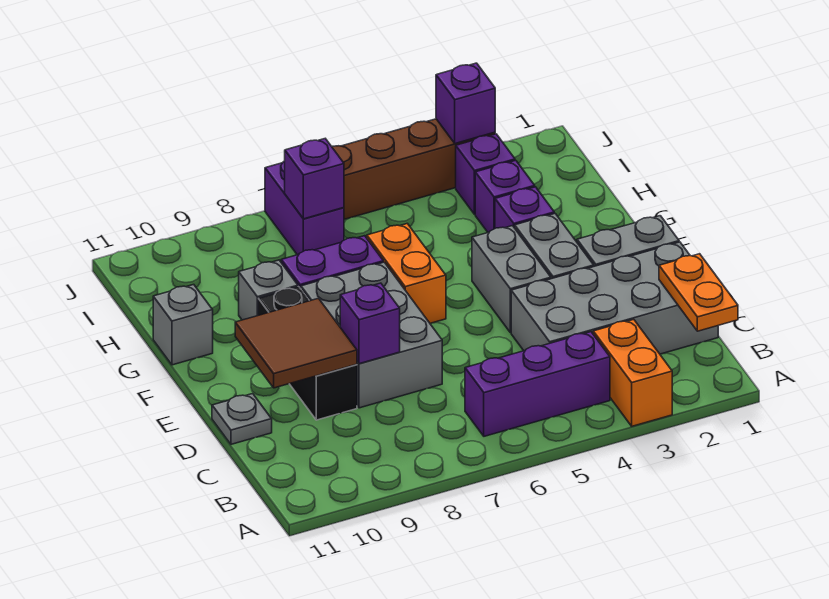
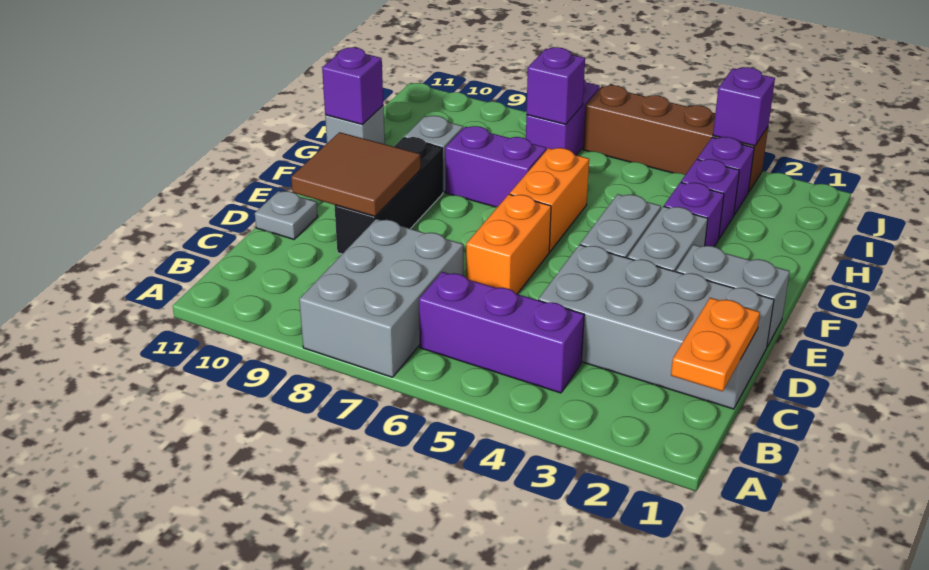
orange 1x2 brick [593,320,672,426] -> orange 1x2 brick moved to [466,194,551,294]
grey 2x3 brick [301,262,442,408] -> grey 2x3 brick moved to [299,219,463,377]
purple 1x1 brick [340,283,400,364] -> purple 1x1 brick moved to [322,47,383,125]

